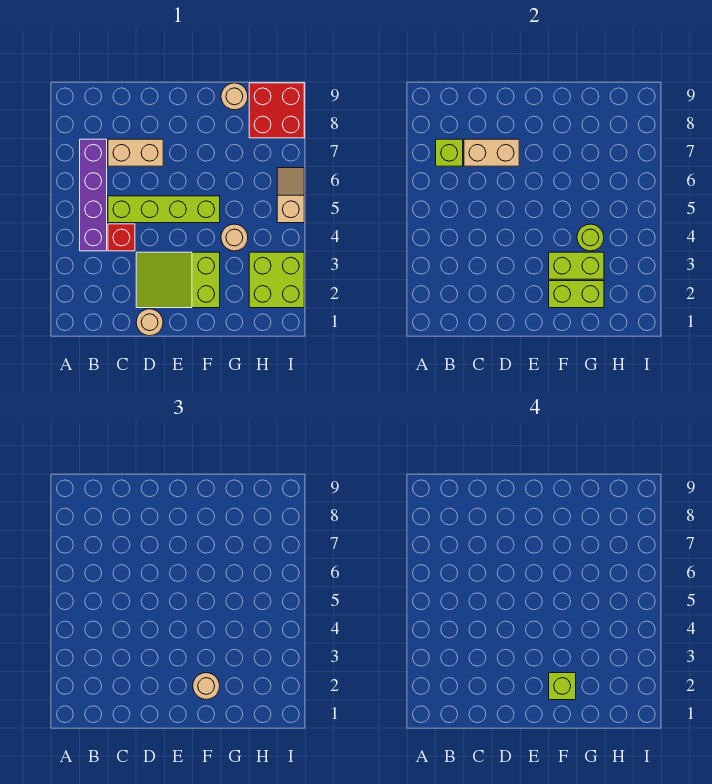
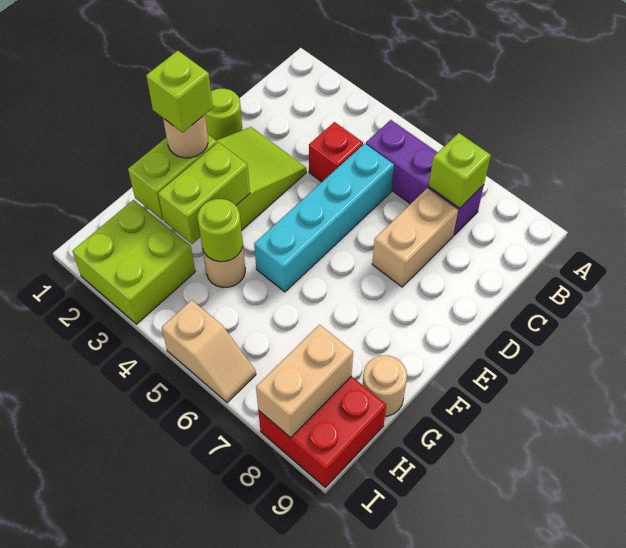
purple 1x4 brick [80,139,107,251] -> purple 1x3 brick [366,120,484,235]
lime 1x4 brick [108,196,220,223] -> cyan 1x4 brick [254,144,394,292]
tan 1x2 brick [464,139,519,166] -> tan 1x2 brick moved to [256,325,353,438]
tan 1x1 round brick [136,309,163,336] -> lime 1x1 round brick [205,89,242,140]

